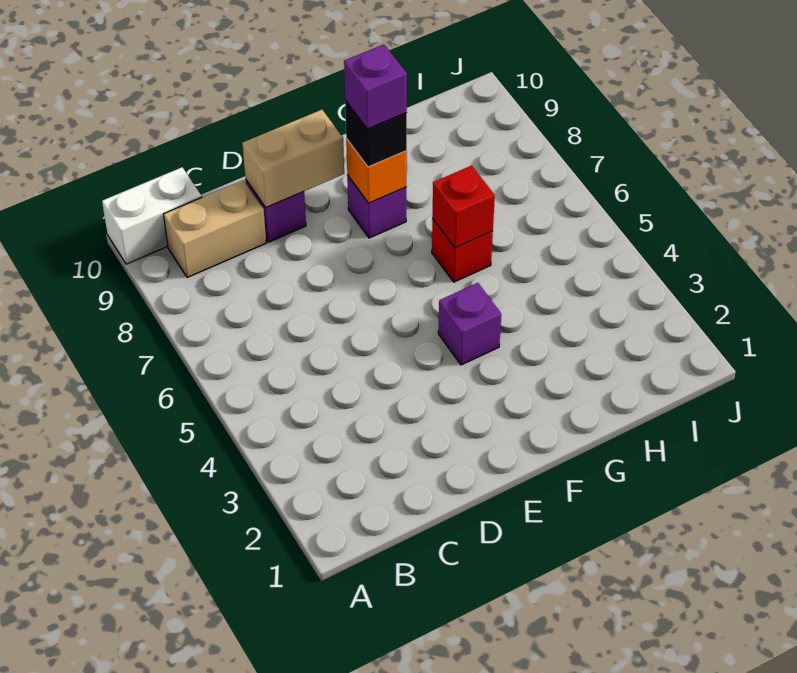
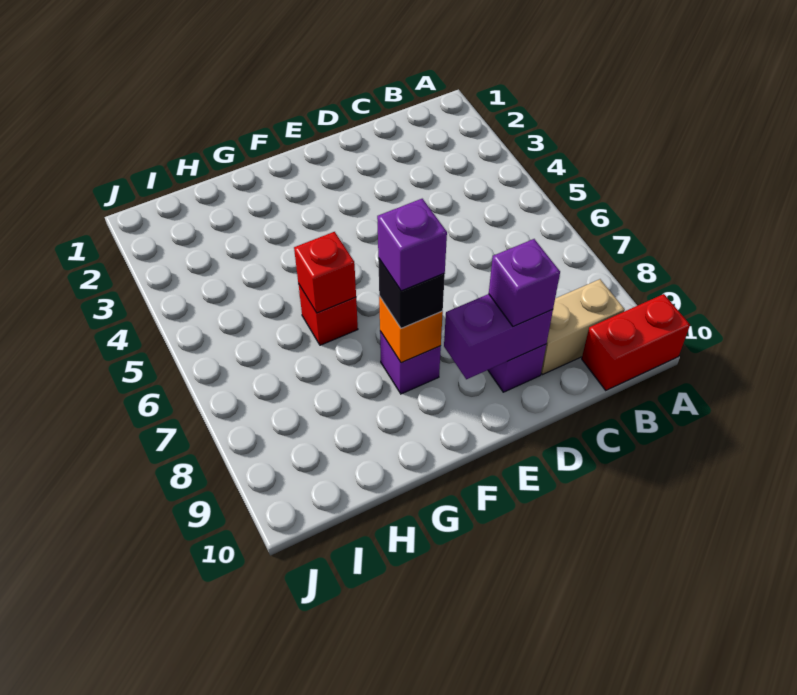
white 1x2 brick [102,167,202,264] -> red 1x2 brick [582,294,690,390]
tan 1x2 brick [242,110,344,207] -> purple 1x2 brick [444,294,553,379]
purple 1x1 brick [438,283,501,365] -> purple 1x1 brick moved to [489,239,560,327]

